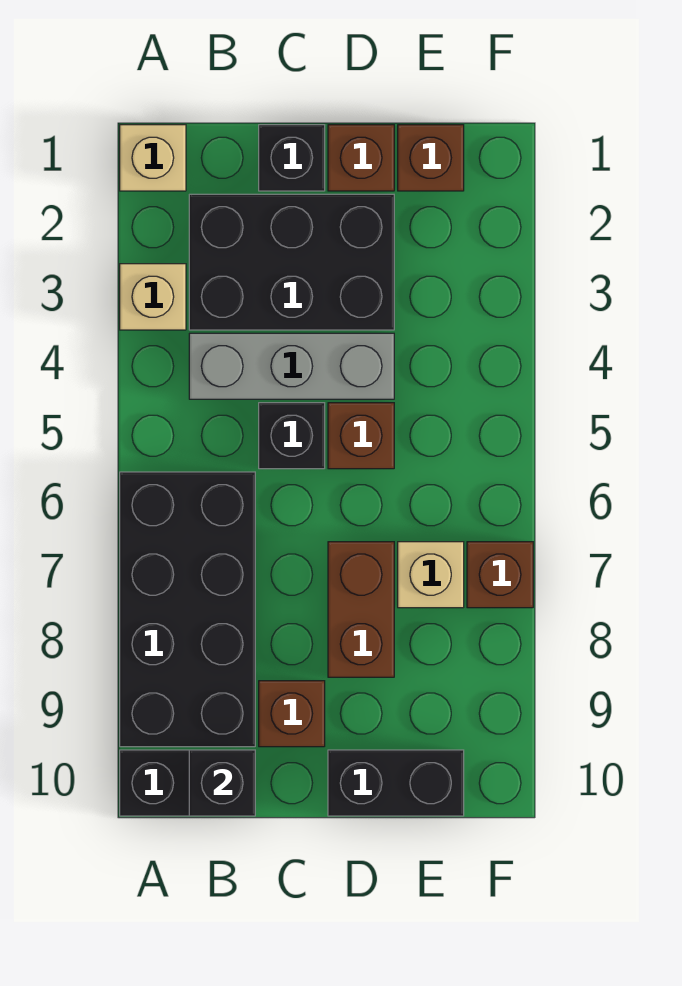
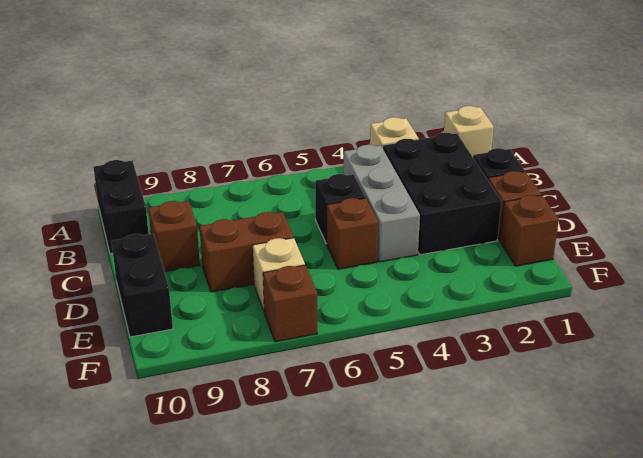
black 2x4 brick [120,472,255,747] -> none
black 1x1 brick [189,750,255,816] -> none

